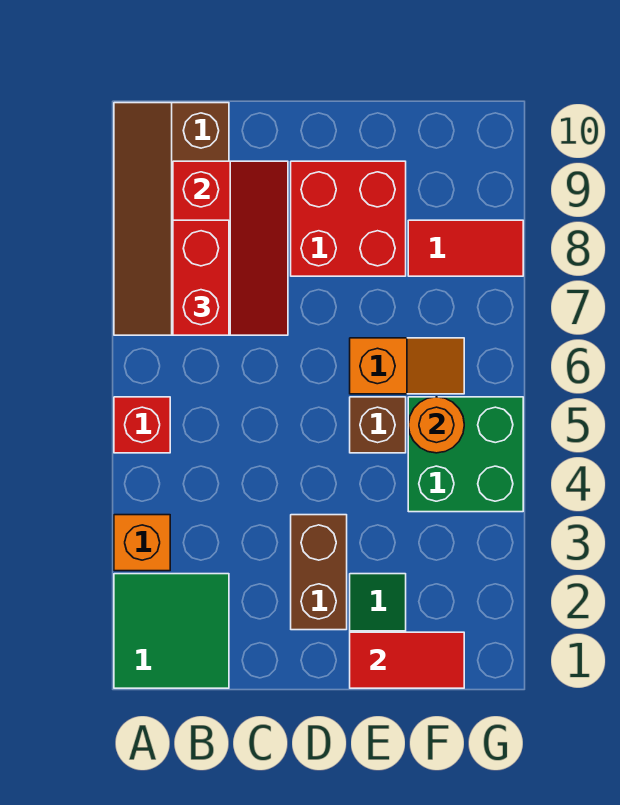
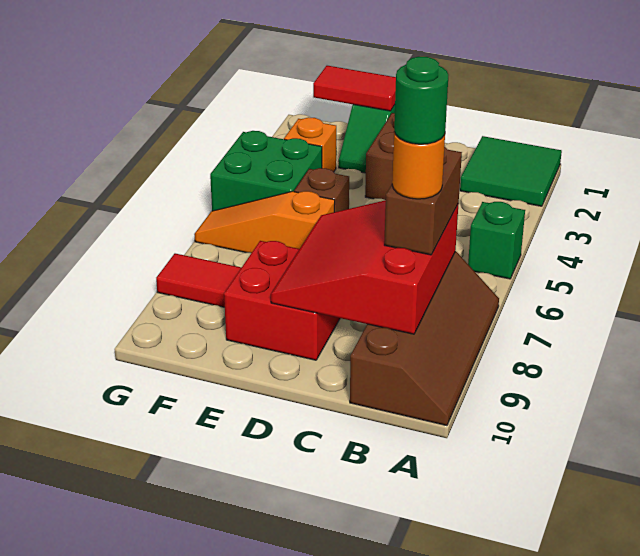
orange 1x1 brick [114,515,170,571] -> orange 1x1 brick moved to [284,117,336,172]
red 1x1 brick [114,397,170,453] -> green 1x1 brick [468,202,525,279]
red 2x3 slope [173,161,288,335] -> red 3x3 slope [271,200,459,334]
red 1x2 brick [173,220,229,335] -> brown 1x2 brick [384,146,462,255]
none -> green 1x1 round brick [394,57,448,144]
orange 1x2 slope [350,338,464,394] -> orange 1x3 slope [194,191,335,253]
orange 1x1 round brick [408,397,464,453] -> orange 1x1 round brick moved to [392,132,445,199]

